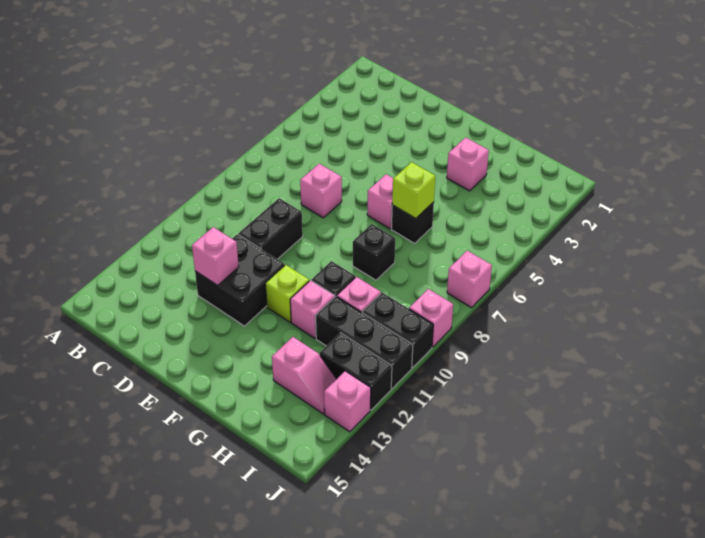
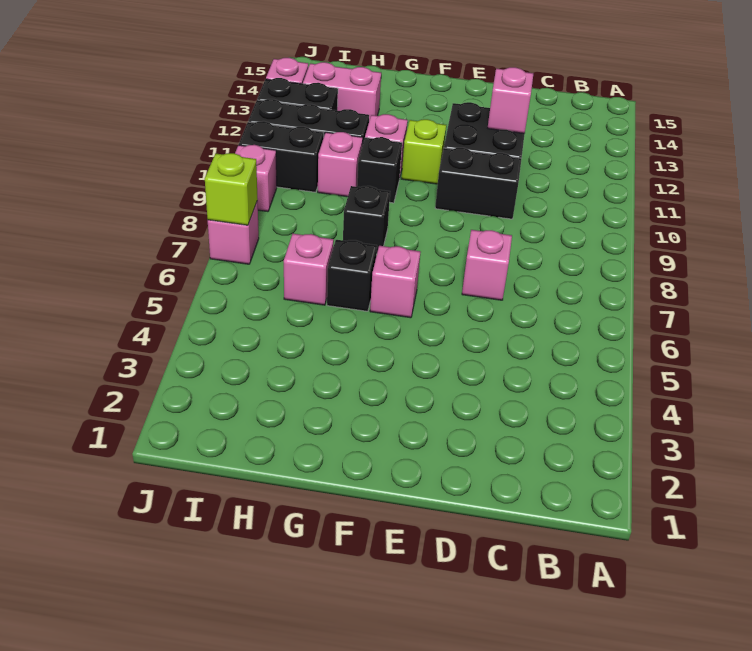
black 1x2 brick [239,198,303,259] -> black 1x2 brick turned to [435,148,522,219]
pink 1x1 brick [447,137,489,191] -> pink 1x1 brick moved to [284,234,334,305]
lime 1x1 brick [392,162,435,219] -> lime 1x1 brick moved to [205,153,258,225]
pink 1x2 slope [272,337,336,414] -> pink 1x2 brick [303,62,381,121]

